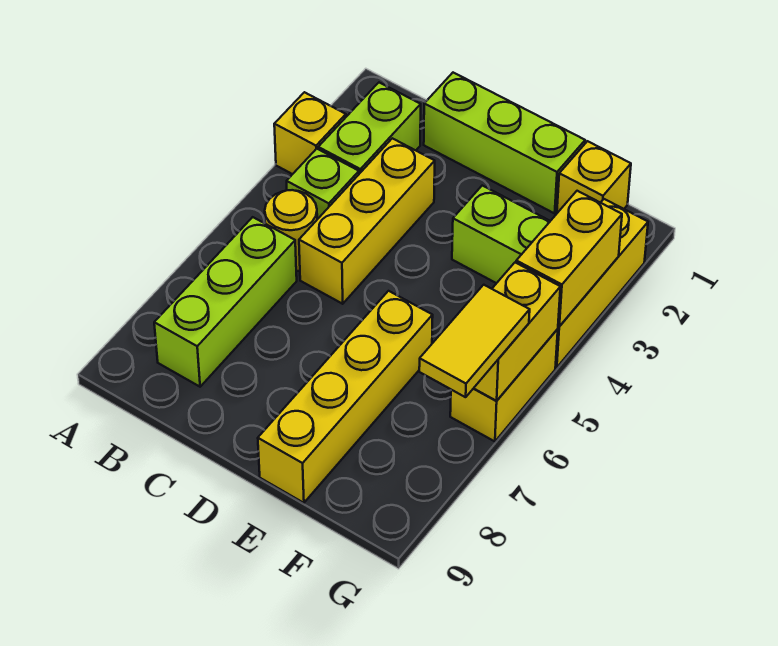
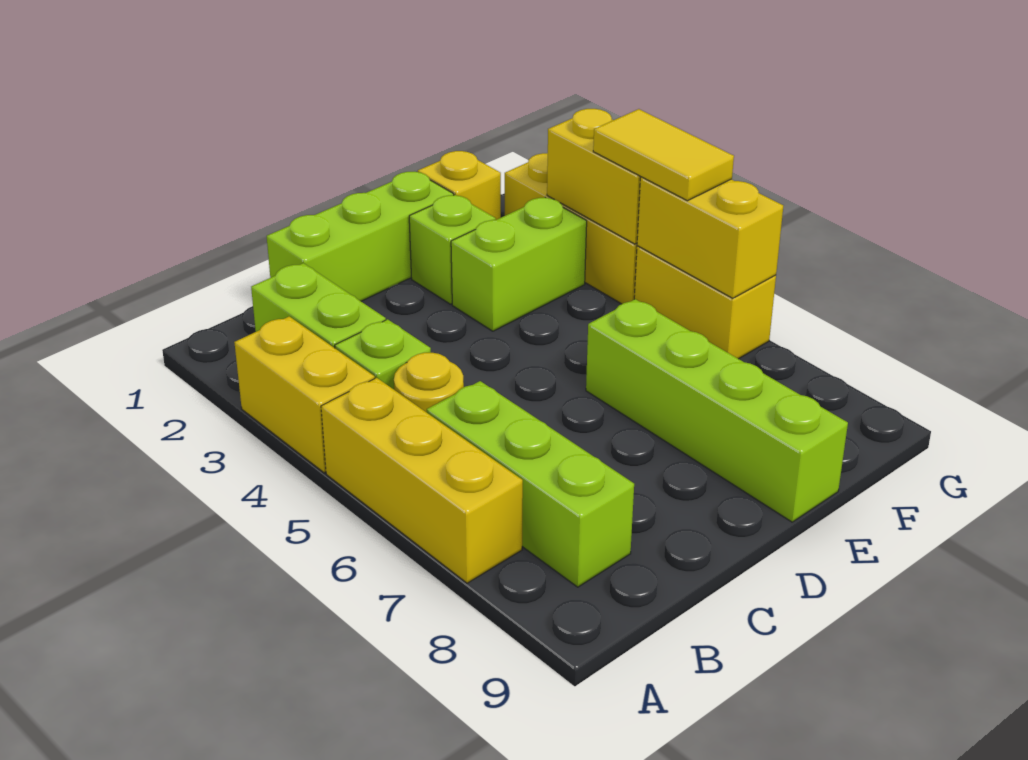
yellow 1x1 brick [274,92,346,174] -> yellow 1x2 brick [234,316,375,473]
yellow 1x3 brick [299,138,435,304] -> yellow 1x3 brick moved to [321,378,523,583]
none -> lime 1x1 brick [409,195,496,304]
yellow 1x4 brick [258,291,433,503] -> lime 1x4 brick [586,299,848,522]
yellow 1x2 tile [419,285,530,397] -> yellow 1x2 tile moved to [593,109,734,201]

